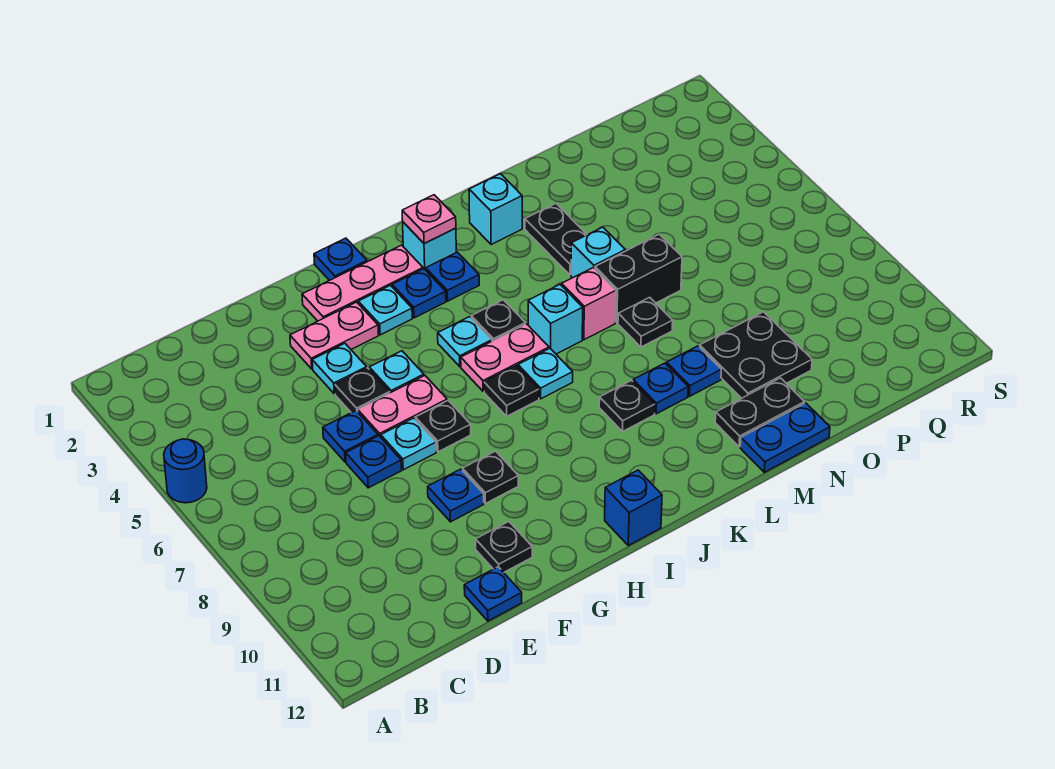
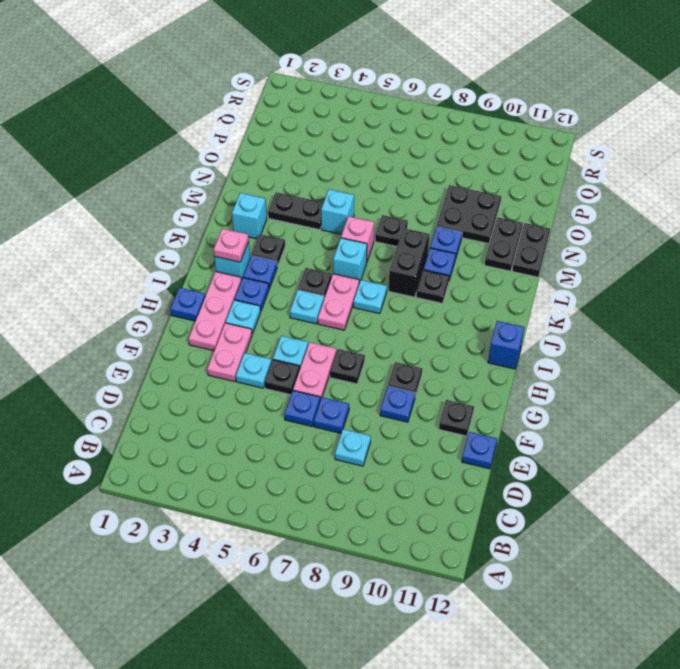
blue 1x1 round brick [164,439,207,503] -> none
cyan 1x1 plate [381,418,436,470] -> cyan 1x1 plate moved to [335,429,371,466]
black 1x1 plate [484,366,539,416] -> black 1x1 plate moved to [252,234,285,266]
black 1x2 brick [595,234,682,323] -> black 1x2 brick moved to [388,228,429,297]
blue 1x2 plate [740,403,830,472] -> black 1x2 plate [512,223,550,277]

